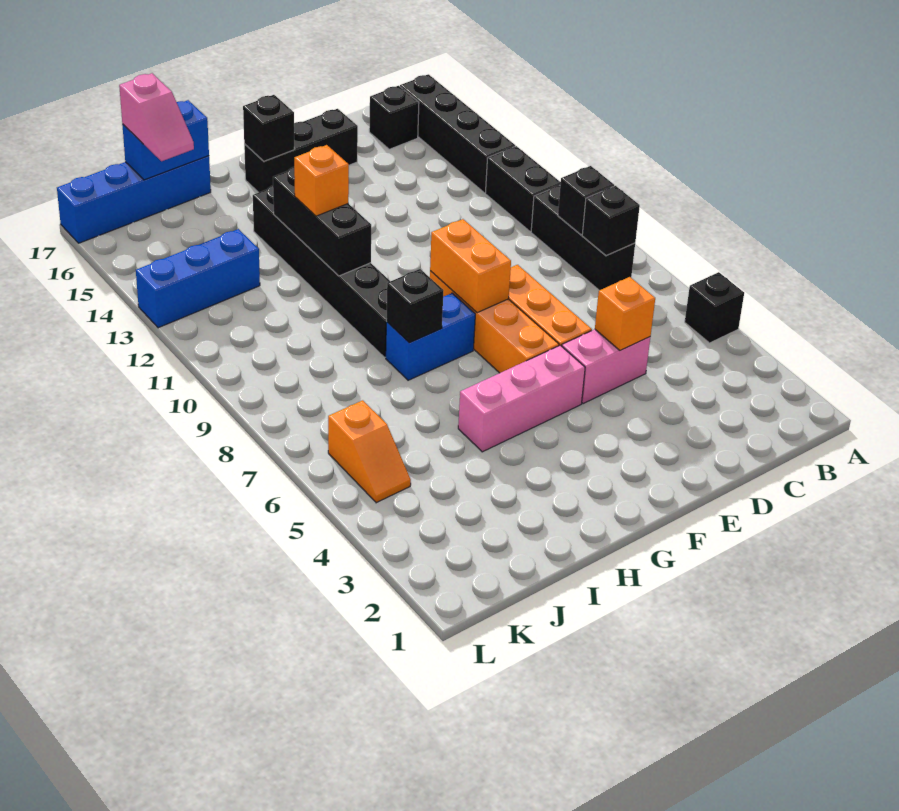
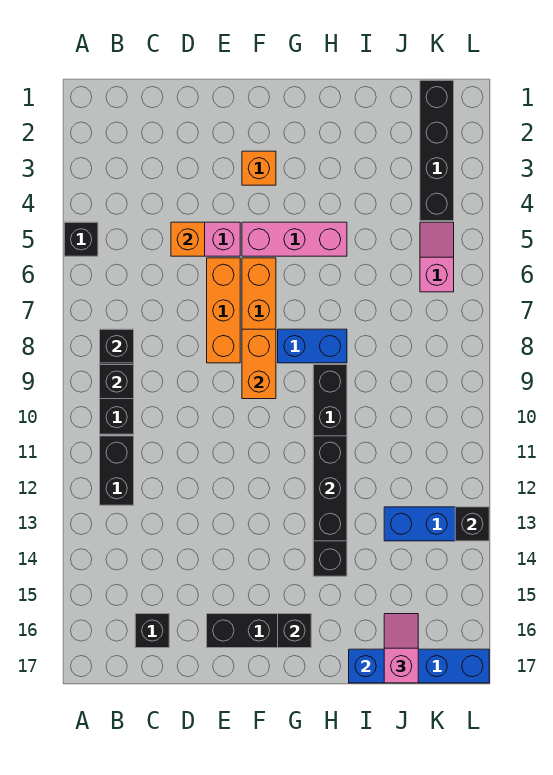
black 1x4 brick [400,74,515,193] -> black 1x4 brick moved to [420,80,454,221]
black 1x1 brick [386,269,444,343] -> black 1x1 brick moved to [455,507,489,541]
orange 1x1 brick [294,145,349,216] -> orange 1x1 brick moved to [242,151,276,185]
orange 1x2 slope [328,400,411,503] -> pink 1x2 slope [420,222,454,292]

